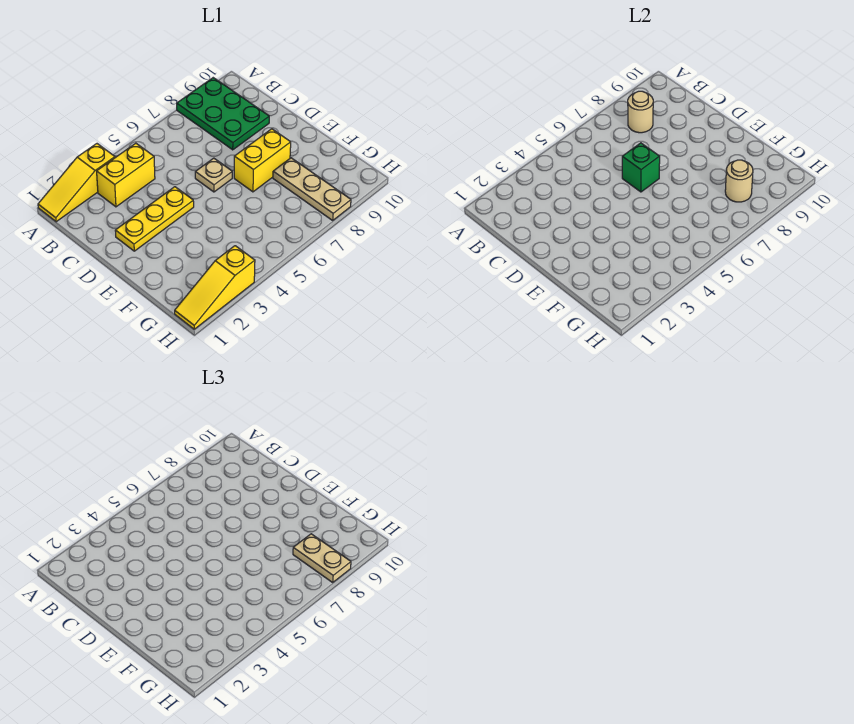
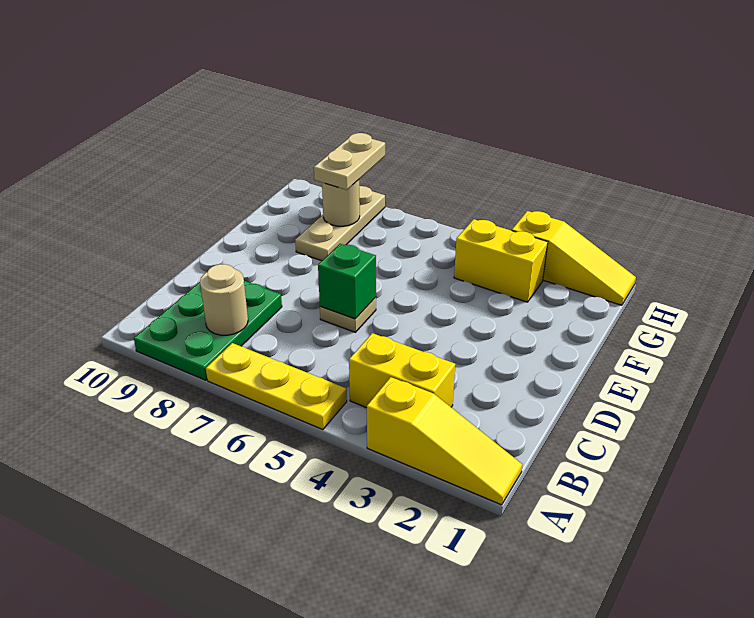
yellow 1x3 plate [115,187,194,251] -> yellow 1x3 plate moved to [206,343,347,430]
yellow 1x2 brick [234,129,291,192] -> yellow 1x2 brick moved to [454,219,548,302]

